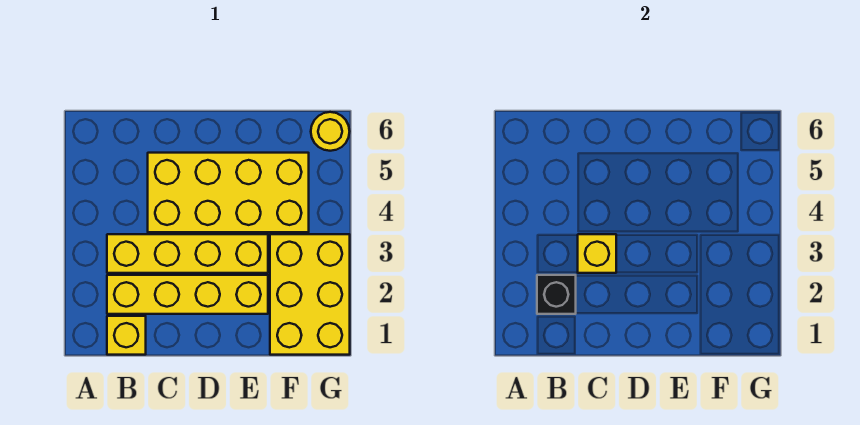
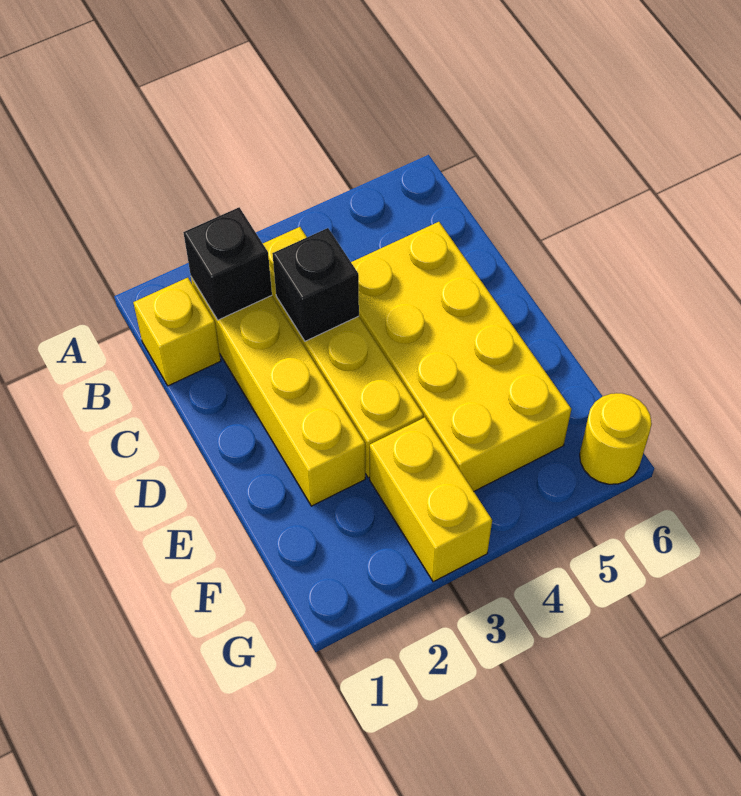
yellow 1x1 brick [578,234,616,273] -> black 1x1 brick [272,228,359,341]
yellow 2x3 brick [270,234,350,355] -> yellow 1x2 brick [370,417,492,582]

